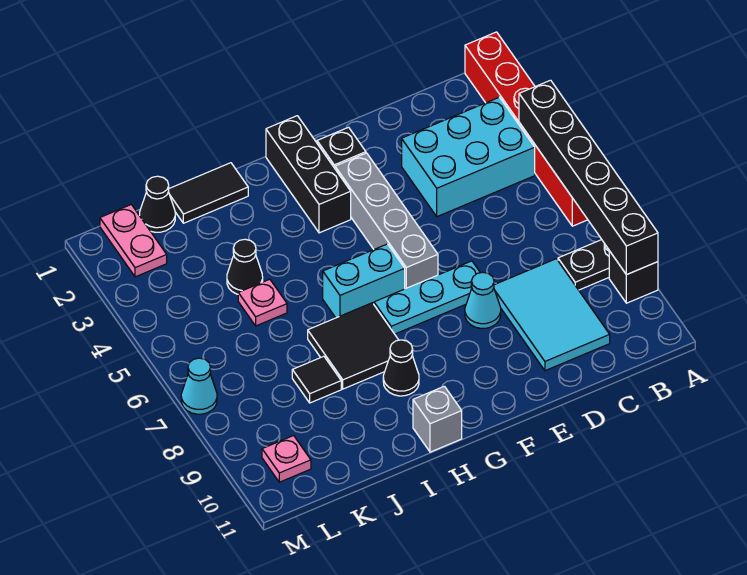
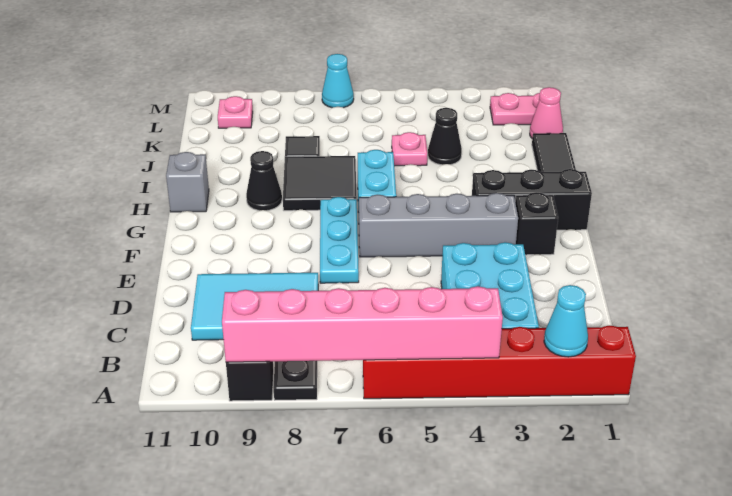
black 1x6 brick [519,80,658,275] -> pink 1x6 brick [222,286,503,362]
cyan 1x1 cone [465,272,501,328] -> cyan 1x1 cone moved to [544,285,588,357]
black 1x1 cone [140,176,175,232] -> pink 1x1 cone [530,87,563,138]

